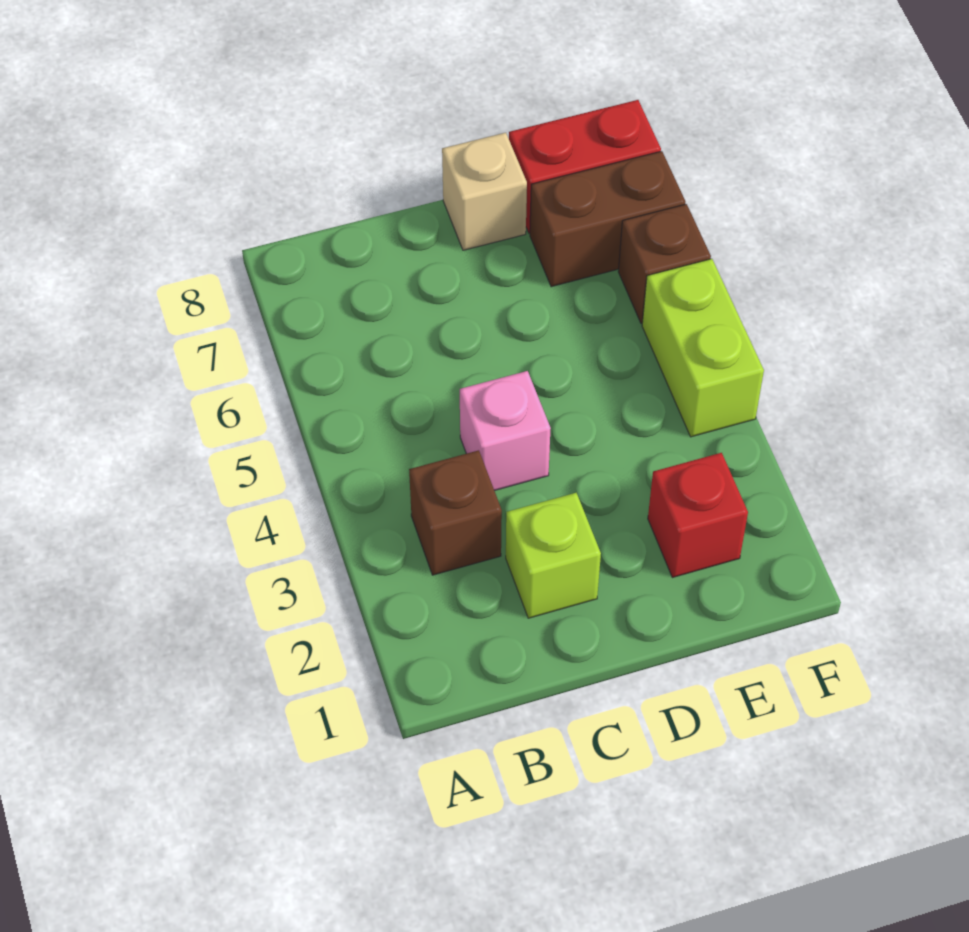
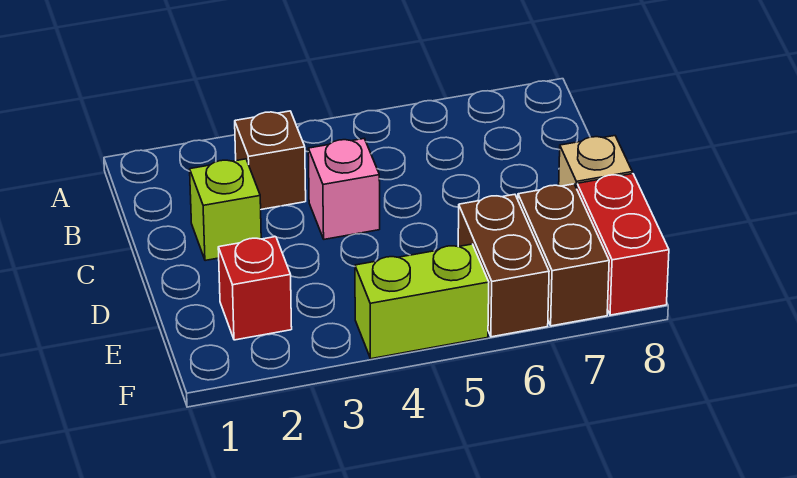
brown 1x1 brick [618,204,711,324] -> brown 1x2 brick [458,194,549,337]

